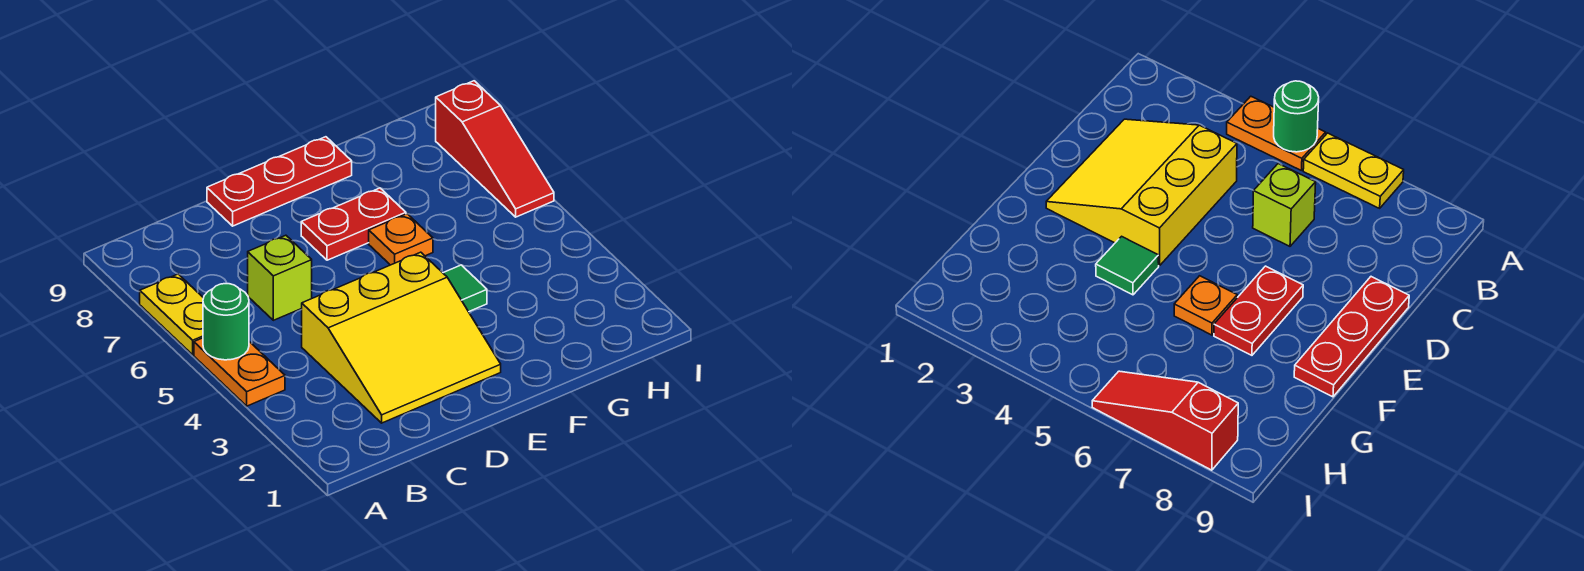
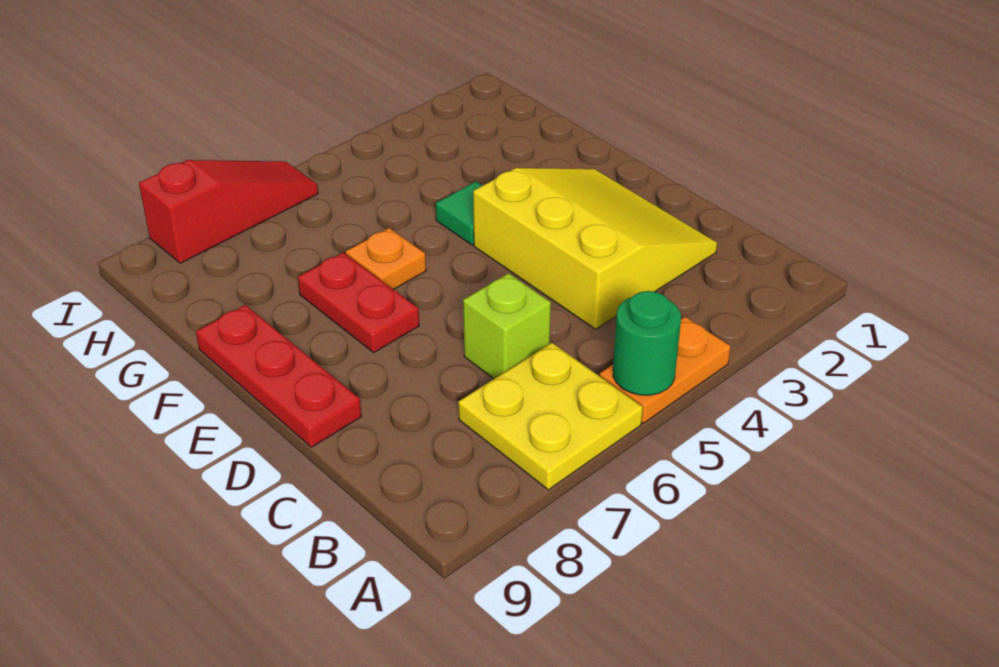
yellow 1x2 plate [140,274,203,355] -> yellow 2x2 plate [458,343,643,490]

